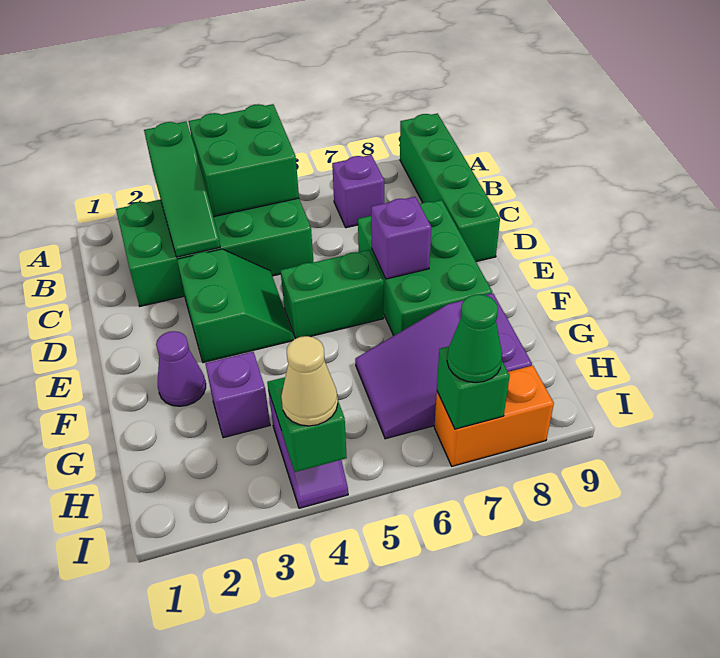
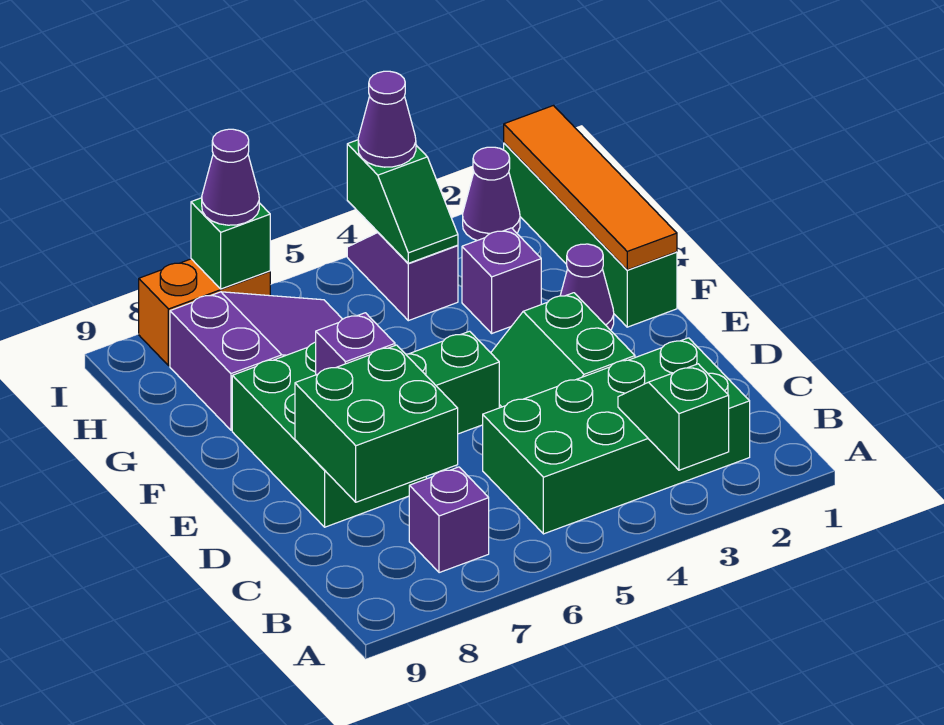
green 1x3 slope [144,122,220,257] -> green 1x2 slope [618,364,729,470]
green 2x2 brick [189,104,299,217] -> green 2x2 brick moved to [295,345,458,502]
green 1x4 brick [400,113,500,262] -> green 1x4 brick moved to [504,143,677,327]
none -> orange 1x4 tile [504,106,677,270]
none -> purple 1x1 cone [463,147,520,240]
tan 1x1 cone [281,336,338,426] -> purple 1x1 cone [358,71,416,167]
green 1x1 cone [447,294,502,383] -> purple 1x1 cone [202,129,259,225]

